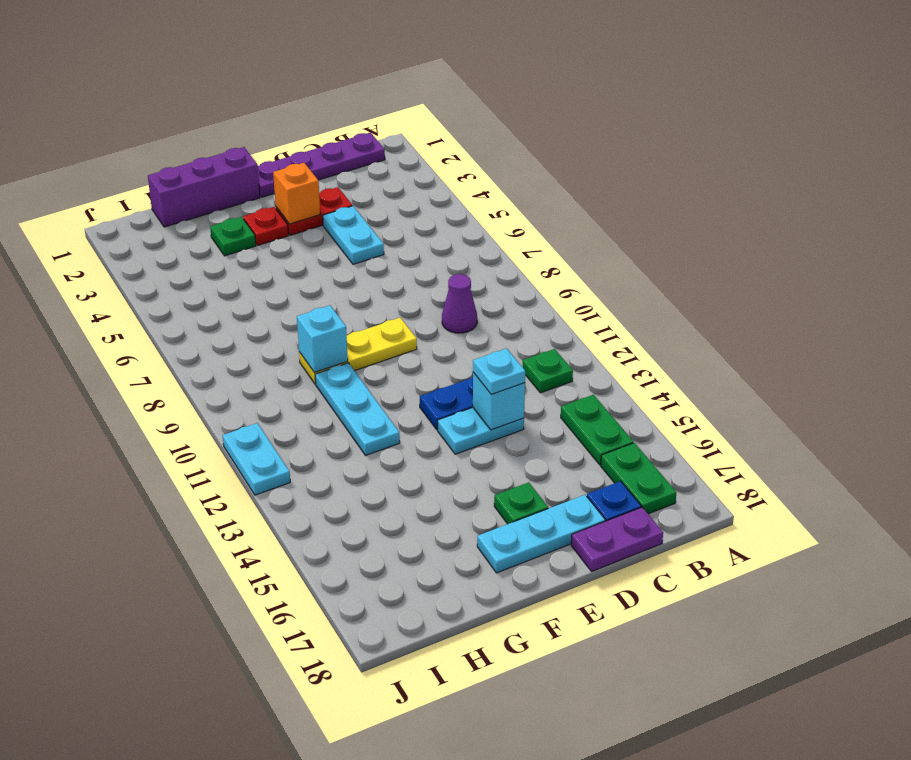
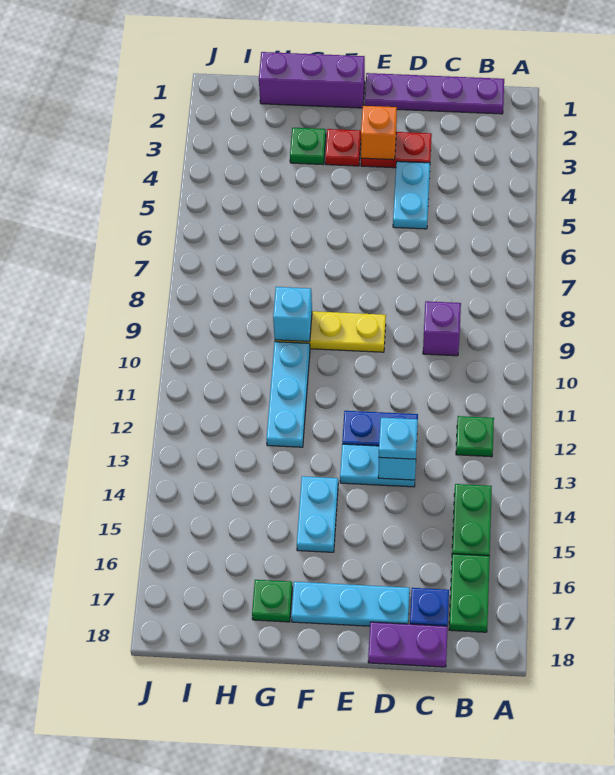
purple 1x1 cone [442,274,477,333] -> purple 1x1 brick [423,301,461,356]
green 1x1 plate [494,482,548,524] -> green 1x1 plate moved to [252,580,292,622]
cyan 1x2 plate [223,423,290,495] -> cyan 1x2 plate moved to [297,476,338,552]

